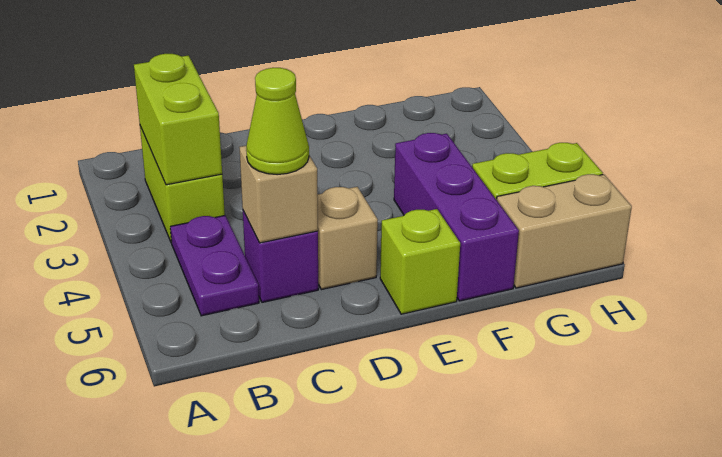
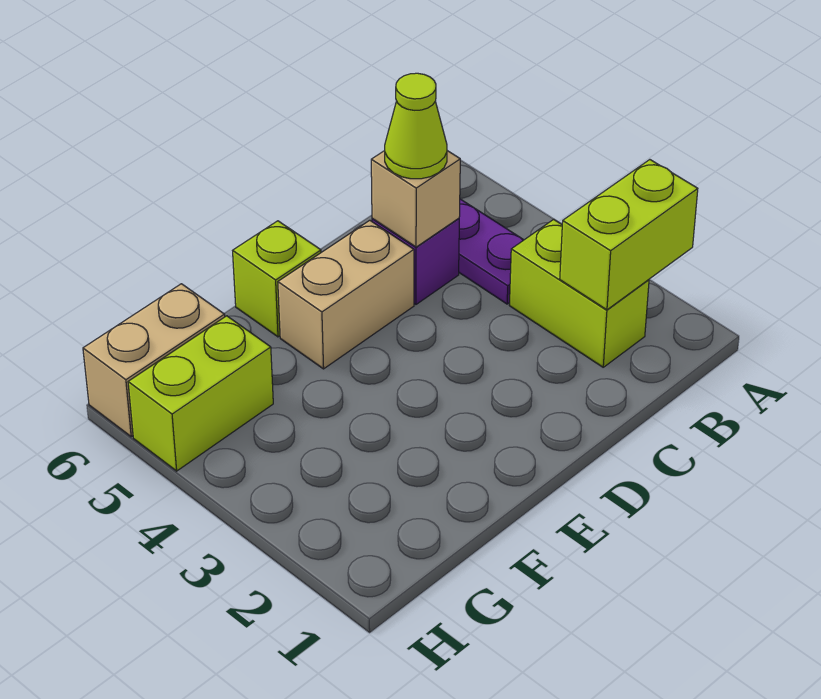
lime 1x2 brick [134,54,222,185] -> lime 1x2 brick turned to [560,160,698,310]
tan 1x1 brick [317,187,378,290] -> tan 1x2 brick [278,220,414,369]
purple 1x3 brick [394,133,519,301] -> none

